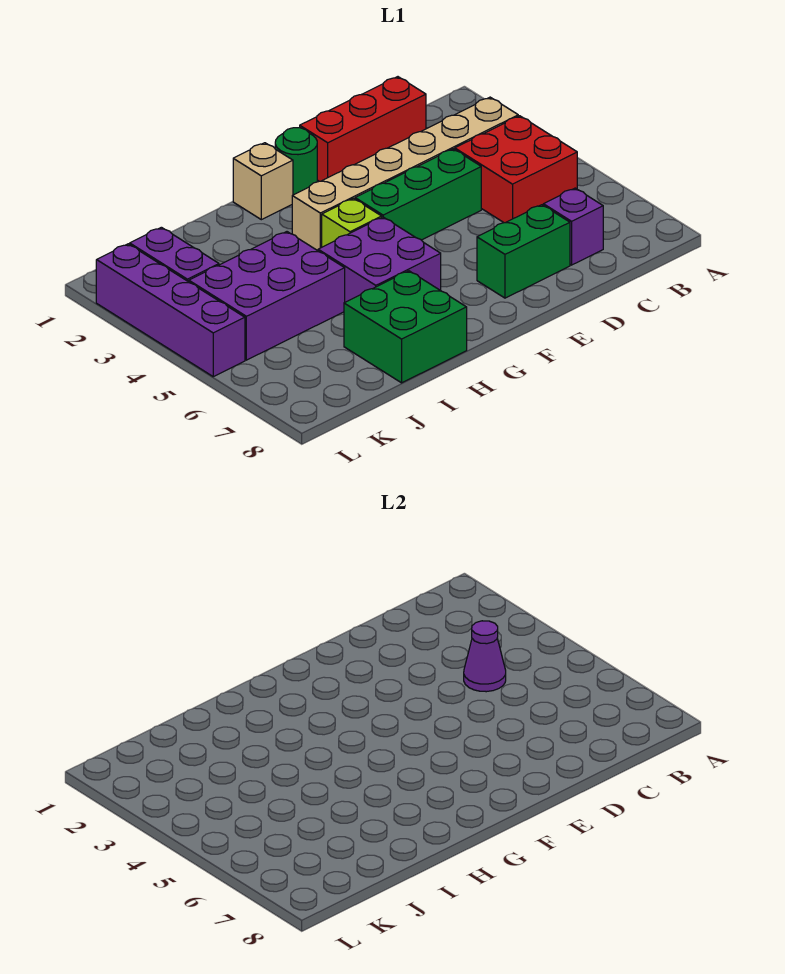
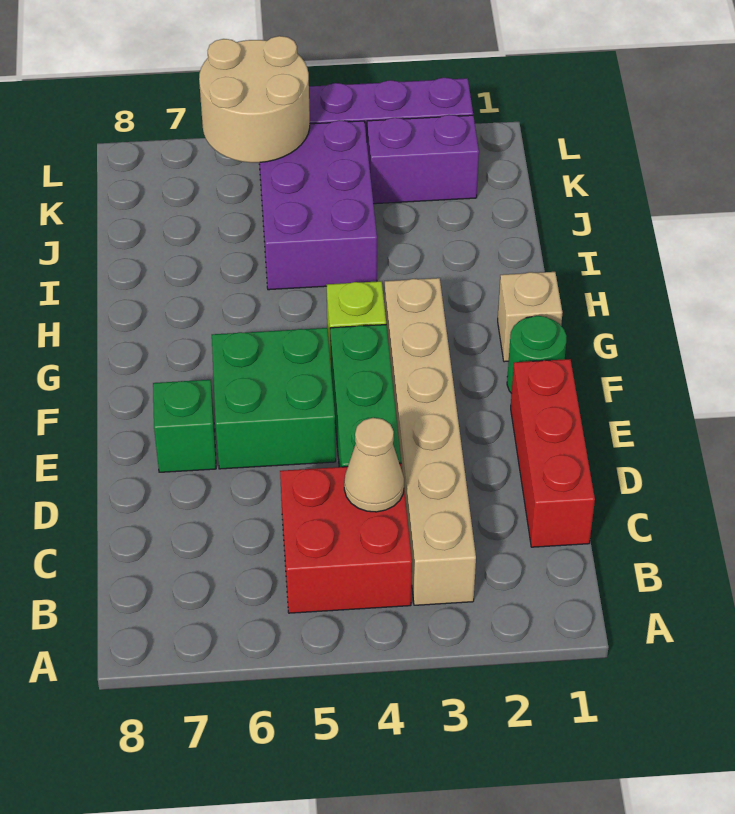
purple 1x1 cone [464,621,506,692] -> tan 1x1 cone [344,418,404,512]
purple 1x1 brick [543,188,603,265] -> none
green 1x2 brick [477,205,570,298] -> green 1x1 brick [153,380,216,472]
purple 2x2 brick [318,217,441,302] -> none
green 2x2 brick [344,271,467,383] -> green 2x2 brick moved to [212,328,336,469]
none -> tan 2x2 round brick [199,36,310,163]

